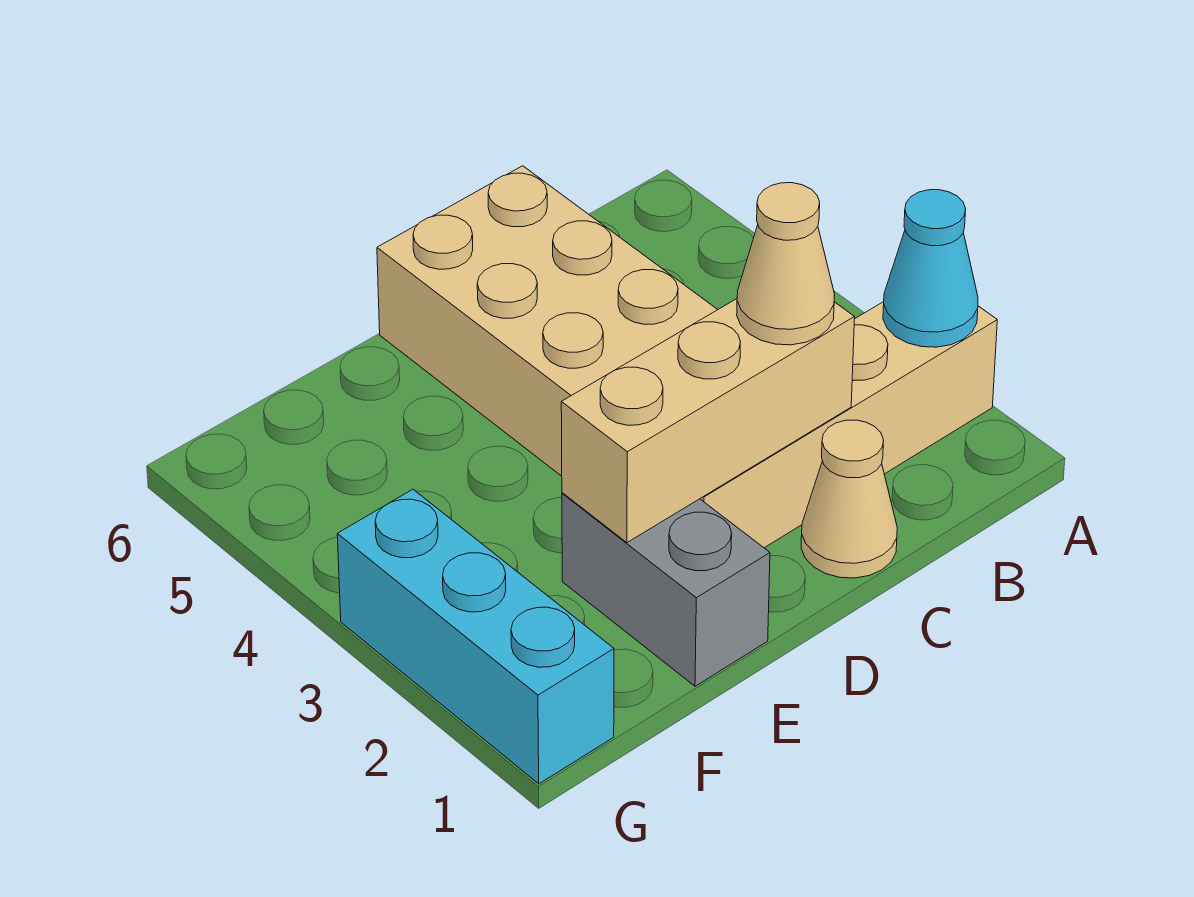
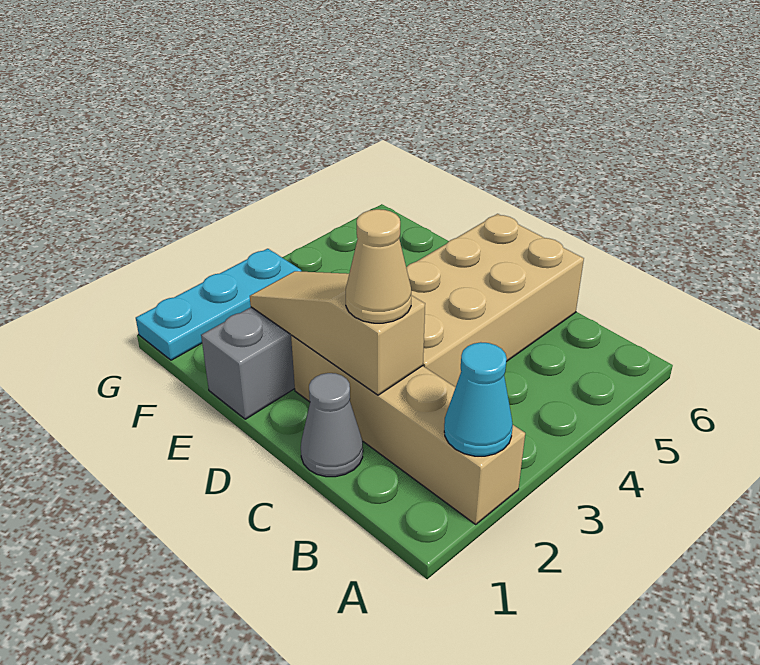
tan 1x1 cone [801,420,897,578] -> grey 1x1 cone [301,373,363,477]
tan 1x3 brick [561,299,855,543] -> tan 1x3 slope [250,271,425,395]
cyan 1x3 brick [337,489,614,784] -> cyan 1x3 plate [136,249,301,360]

